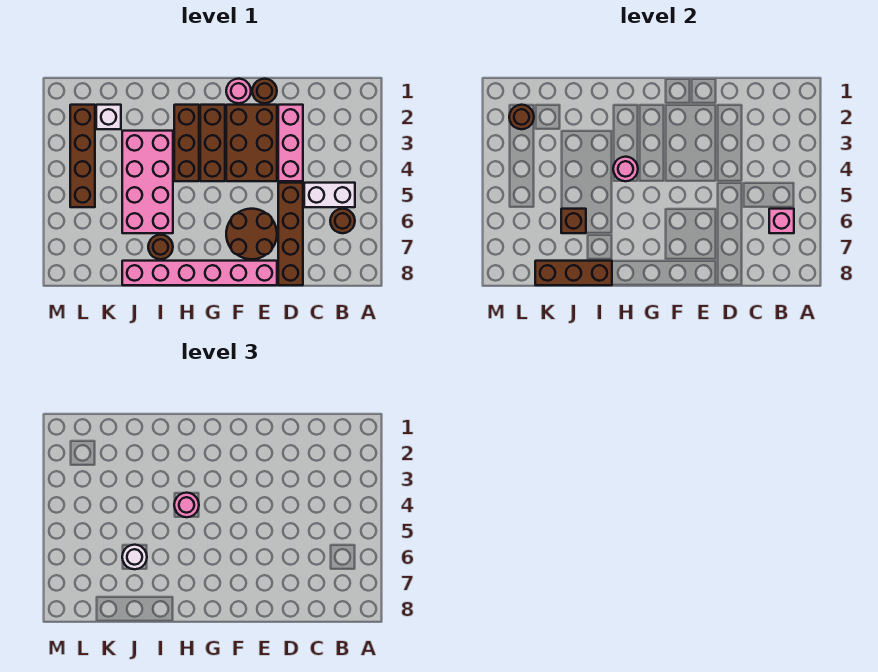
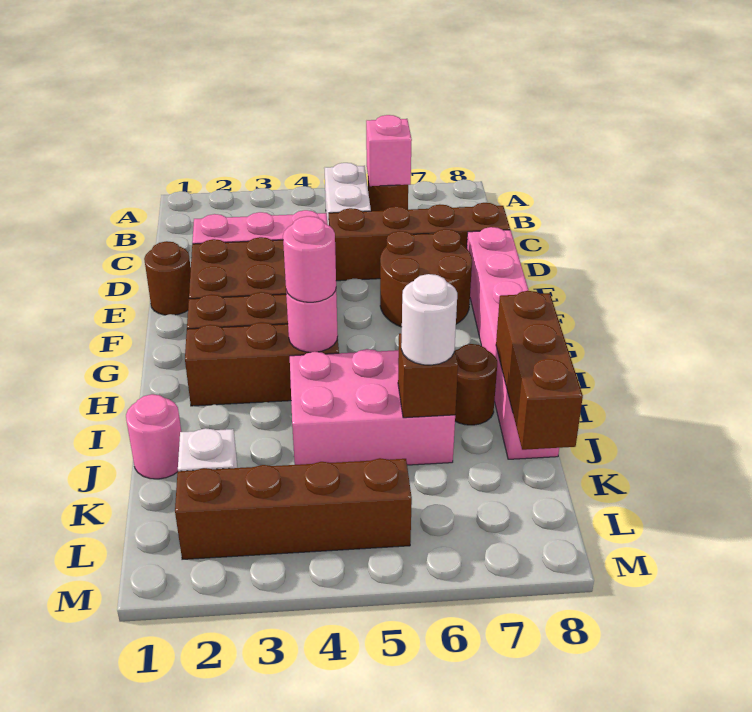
pink 1x1 round brick [226,79,251,103] -> pink 1x1 round brick moved to [126,394,181,479]
pink 2x4 brick [122,131,173,233] -> pink 2x3 brick [290,349,455,465]
brown 1x1 round brick [509,105,534,129] -> none

